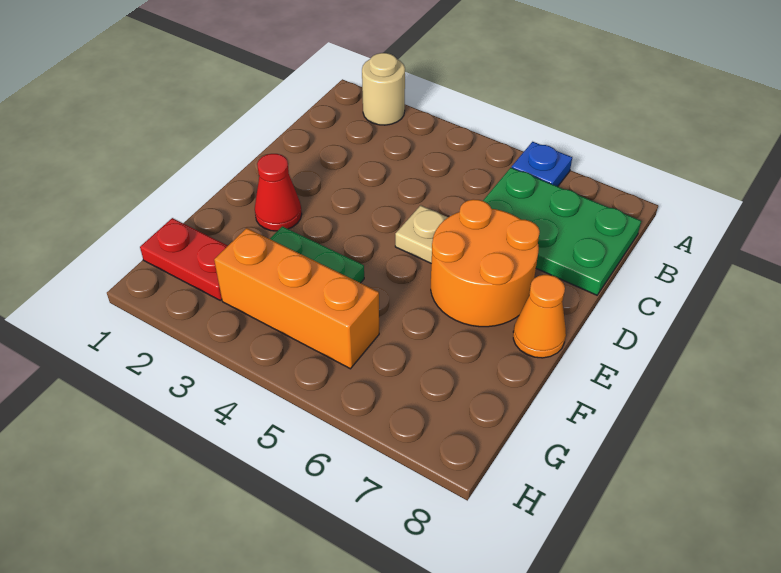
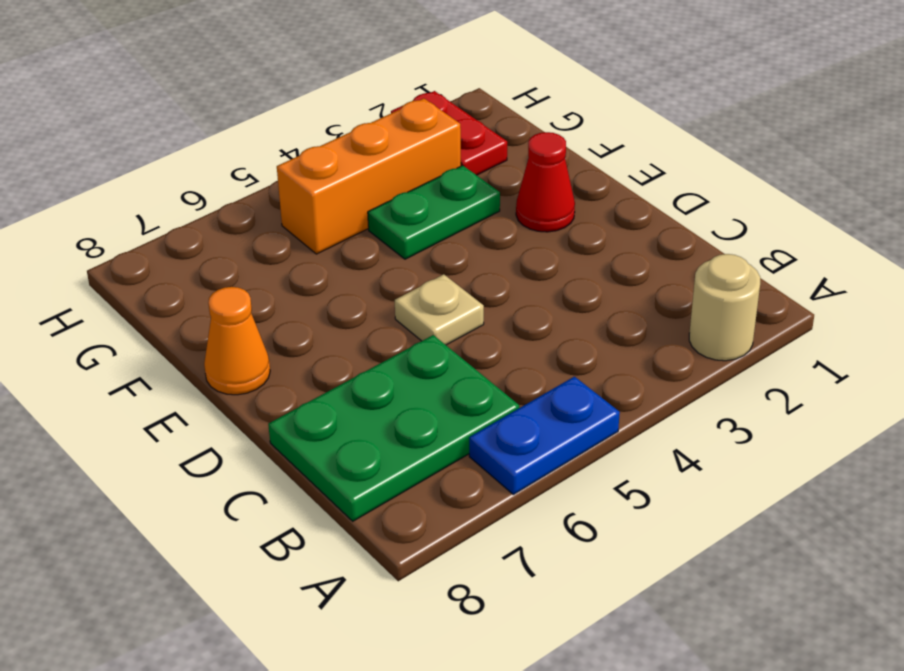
blue 1x1 plate [512,142,572,187] -> blue 1x2 plate [469,377,620,495]
orange 2x2 round brick [431,199,540,327] -> none
red 1x2 plate [140,218,228,300] -> red 1x2 plate turned to [391,91,507,175]

